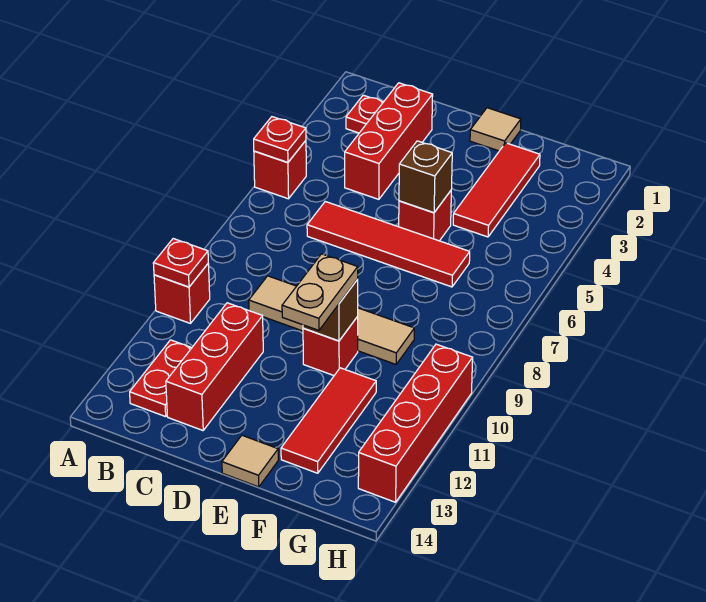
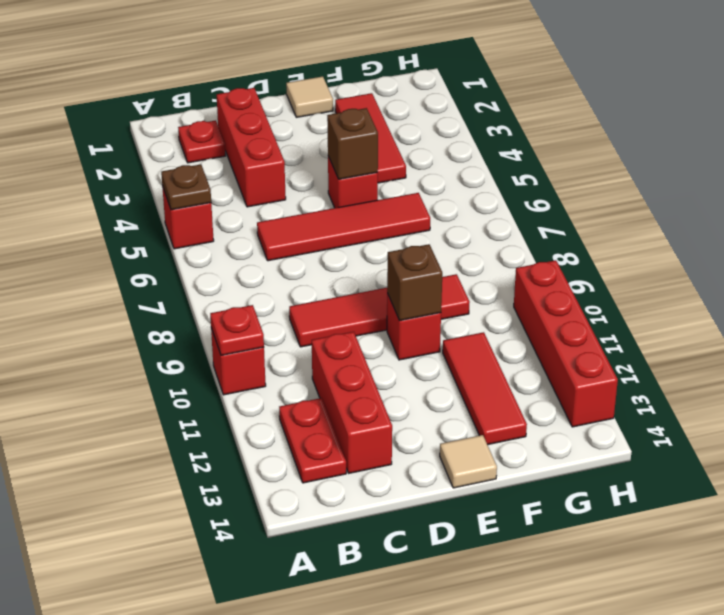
red 1x1 plate [254,117,306,163] -> brown 1x1 plate [161,164,211,210]
tan 1x4 tile [249,276,414,364] -> red 1x4 tile [289,274,470,347]
tan 1x2 plate [282,254,358,330] -> none

